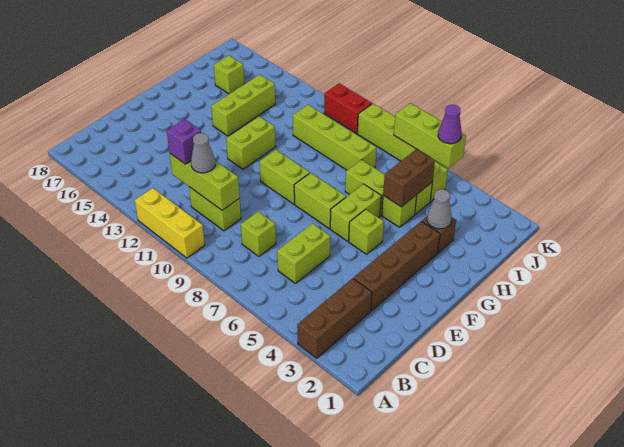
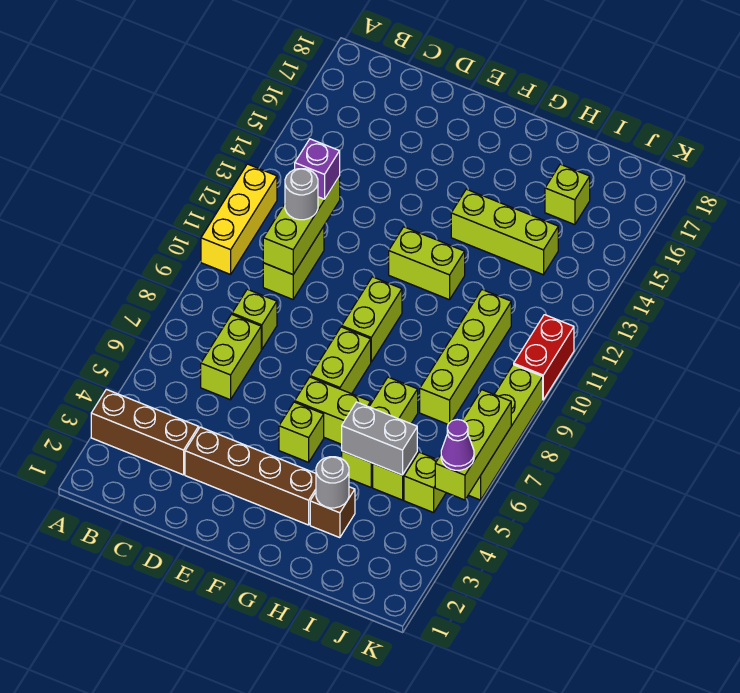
lime 1x2 brick [277,224,330,284] -> lime 1x2 brick turned to [201,314,261,400]
grey 1x1 cone [191,133,215,173] -> grey 1x1 round brick [285,169,318,220]
grey 1x1 cone [427,189,452,229] -> grey 1x1 round brick [316,457,349,508]
brown 1x2 brick [383,149,435,207] -> grey 1x2 brick [342,402,417,475]

